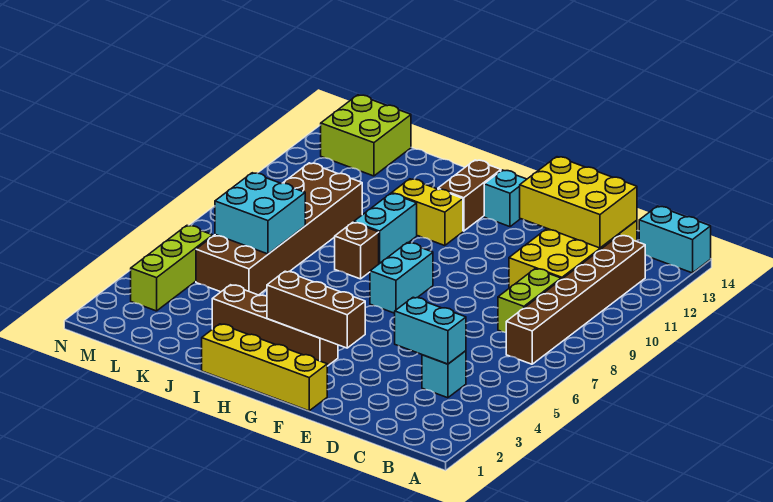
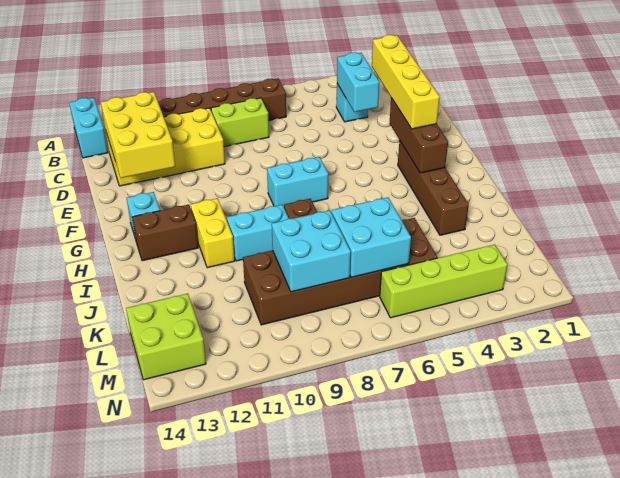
yellow 1x4 brick [202,324,327,411] -> yellow 1x4 brick moved to [372,35,440,129]
none -> cyan 2x2 brick [272,210,351,292]
lime 1x3 brick [131,226,213,311] -> lime 1x4 brick [380,244,508,318]

